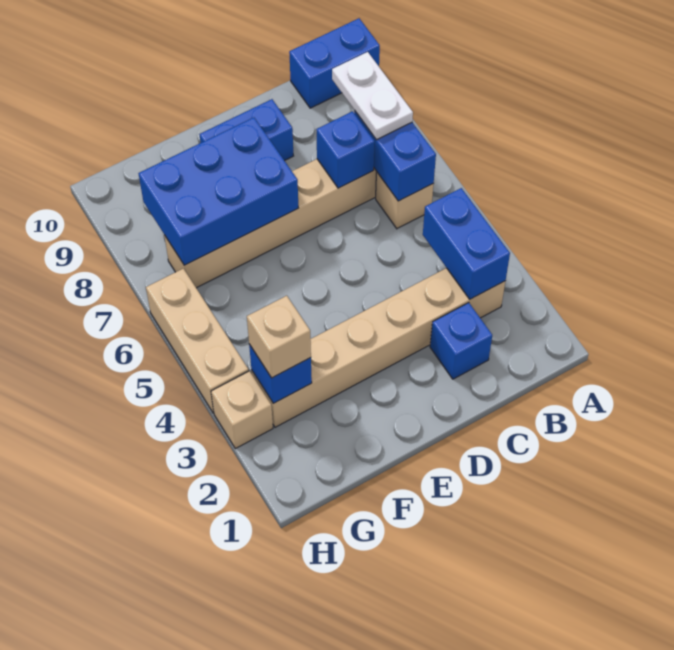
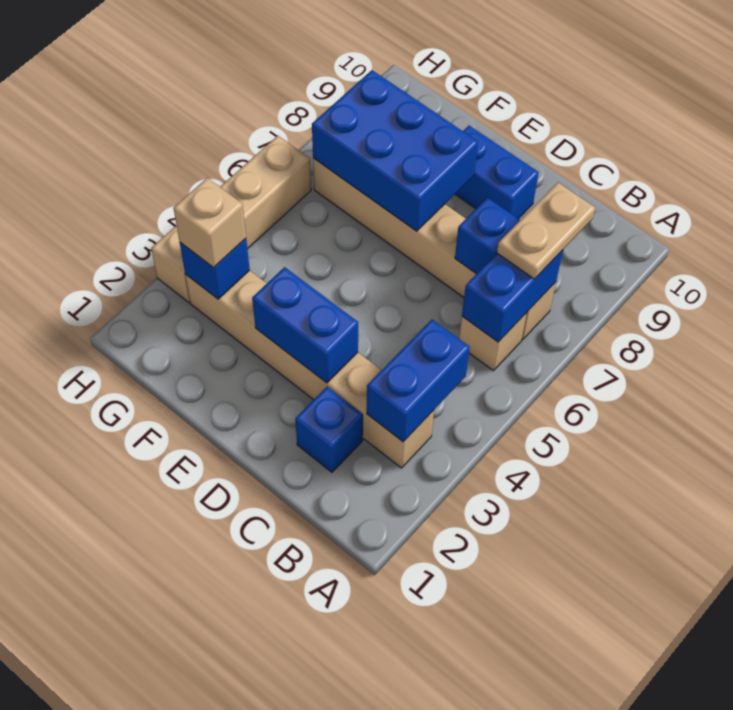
blue 1x2 brick [289,18,380,108] -> blue 1x2 brick moved to [252,267,358,383]
white 1x2 plate [332,52,413,140] -> tan 1x2 plate [497,183,595,279]

